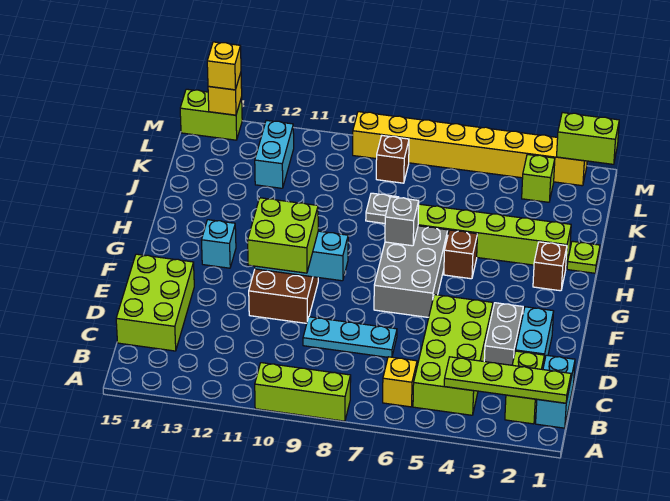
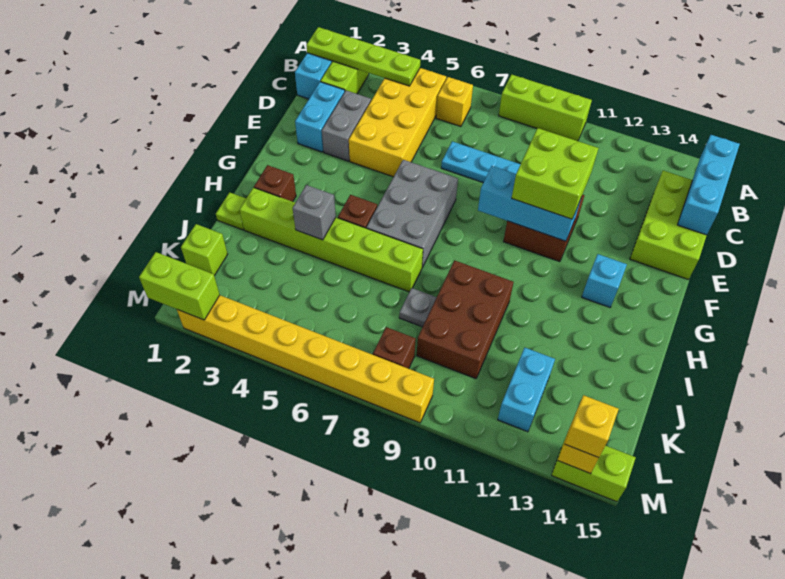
lime 2x4 brick [413,295,493,415] -> yellow 2x4 brick [349,68,446,177]
none -> cyan 1x3 brick [677,135,740,235]
grey 1x1 brick [385,197,419,246] -> grey 1x1 brick moved to [293,185,336,240]
none -> brown 2x3 brick [417,260,514,379]
lime 1x1 brick [522,154,555,202] -> lime 1x1 brick moved to [181,224,228,276]

